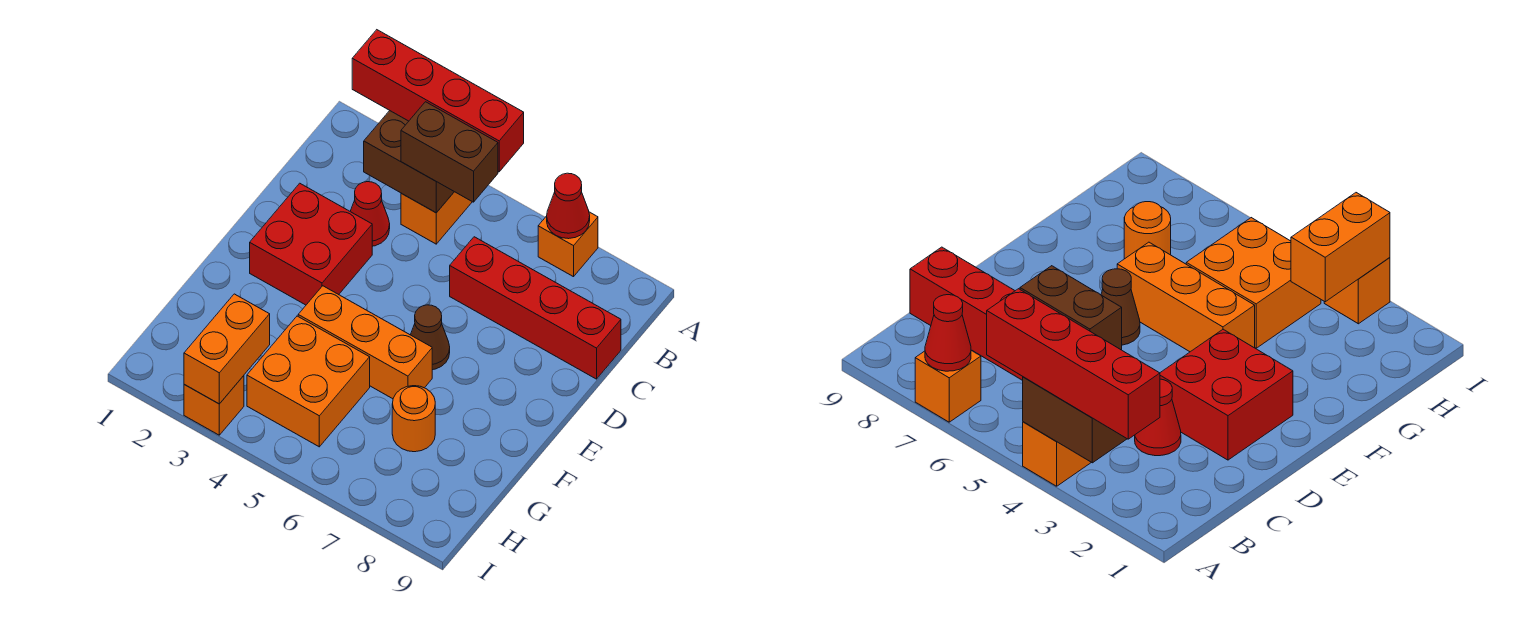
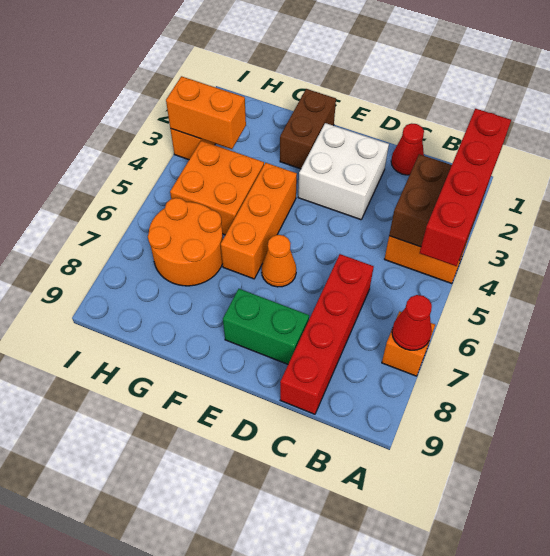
brown 1x2 brick [401,102,498,202] -> brown 1x2 brick moved to [280,89,336,169]
red 1x1 cone [350,182,390,246] -> red 1x1 cone moved to [391,123,424,175]
red 2x2 brick [250,183,372,305] -> white 2x2 brick [298,123,389,220]
none -> green 1x2 brick [223,289,309,364]
brown 1x1 cone [411,305,450,370] -> orange 1x1 cone [262,235,296,287]
orange 1x1 round brick [392,386,435,452] -> orange 2x2 round brick [148,198,223,286]

